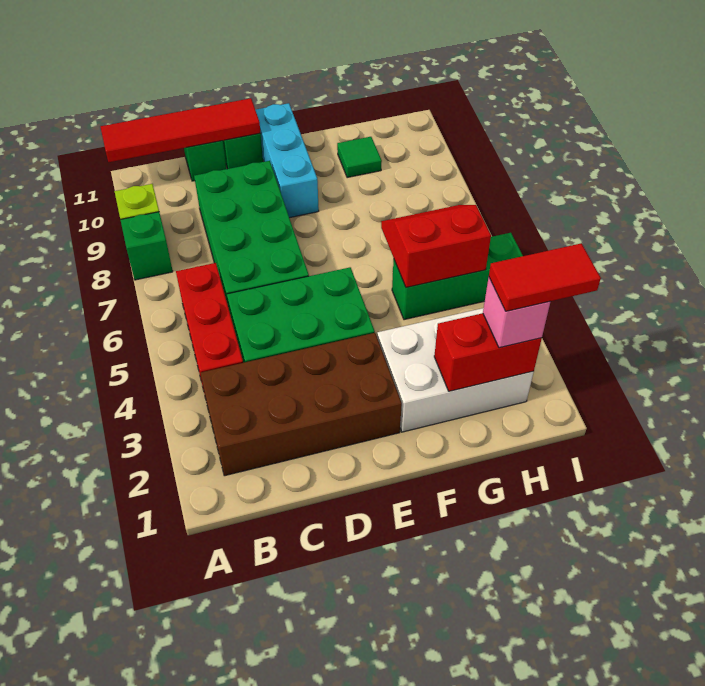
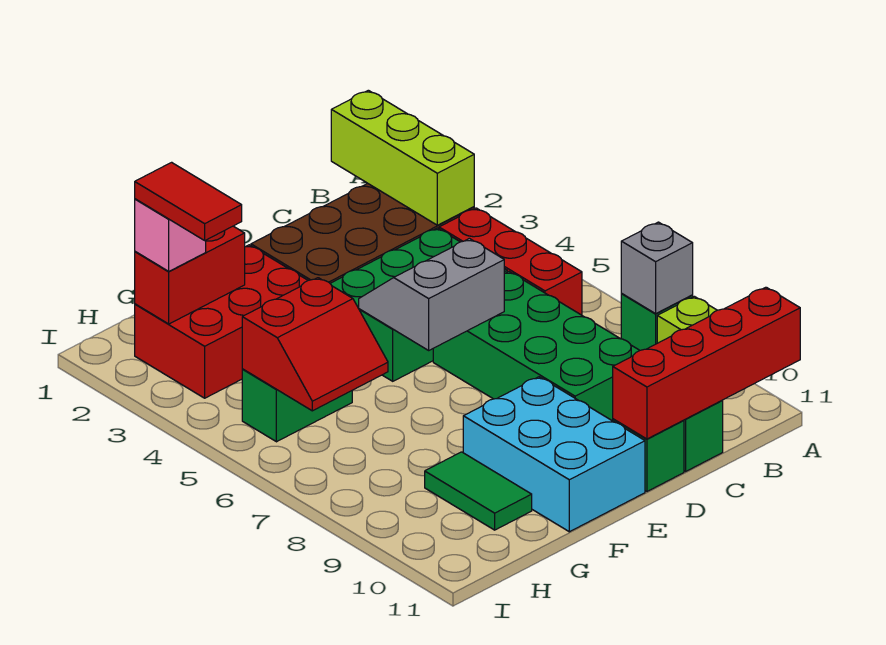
none -> grey 1x1 brick [621,222,693,314]
red 1x4 tile [101,98,260,162] -> red 1x4 brick [613,287,800,439]
none -> lime 1x3 brick [331,90,474,225]
none -> grey 2x2 slope [359,238,504,350]
cyan 1x3 brick [256,103,319,218] -> cyan 2x3 brick [463,377,645,532]
white 2x3 brick [377,308,534,432] -> red 2x3 brick [135,245,308,398]
green 1x3 brick [392,233,523,320] -> green 1x2 brick [242,369,352,442]
green 1x1 tile [337,137,382,178] -> green 1x2 tile [425,452,532,530]
red 1x2 tile [489,243,601,311] -> red 1x2 tile turned to [135,162,242,241]

